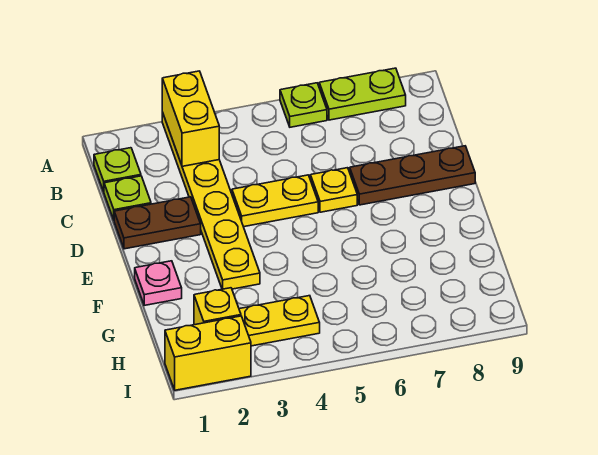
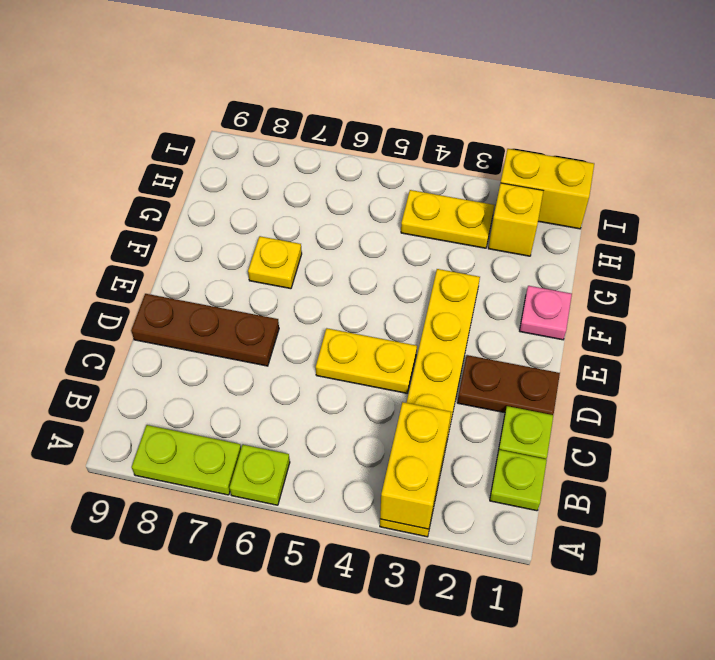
yellow 1x1 plate [310,168,357,212] -> yellow 1x1 plate moved to [248,236,302,289]

